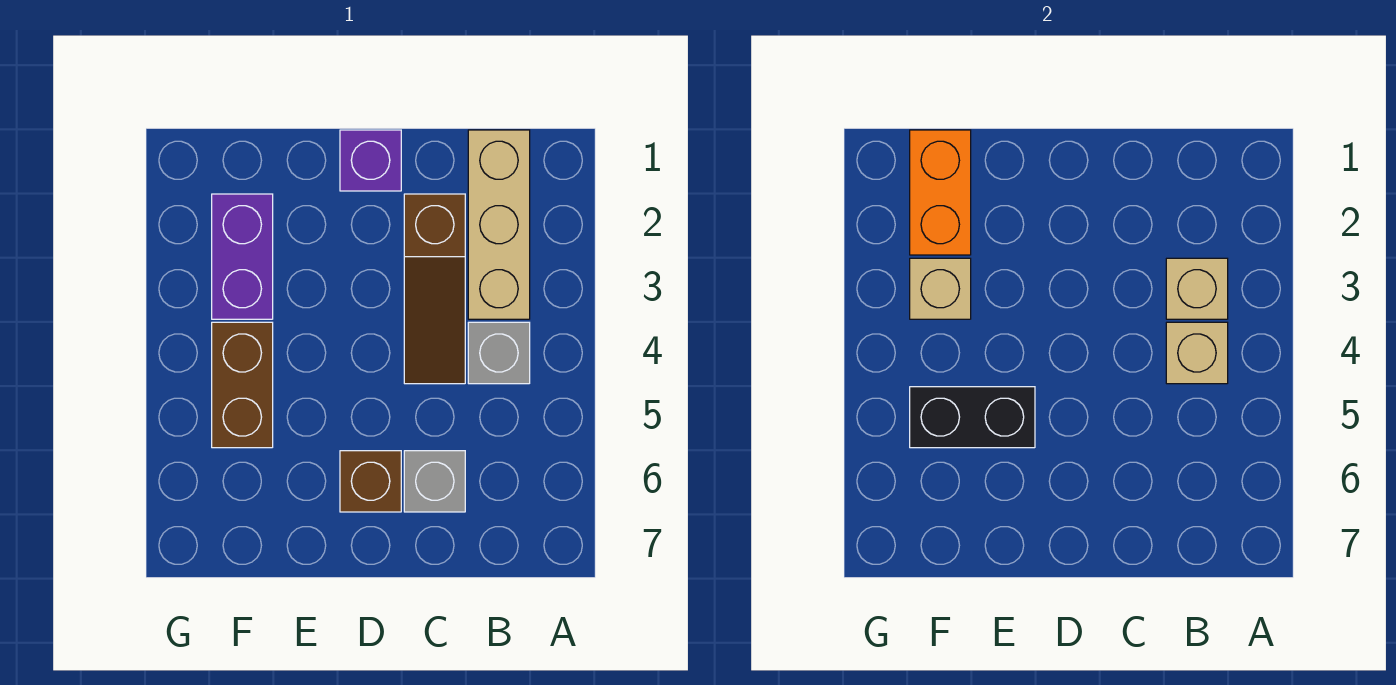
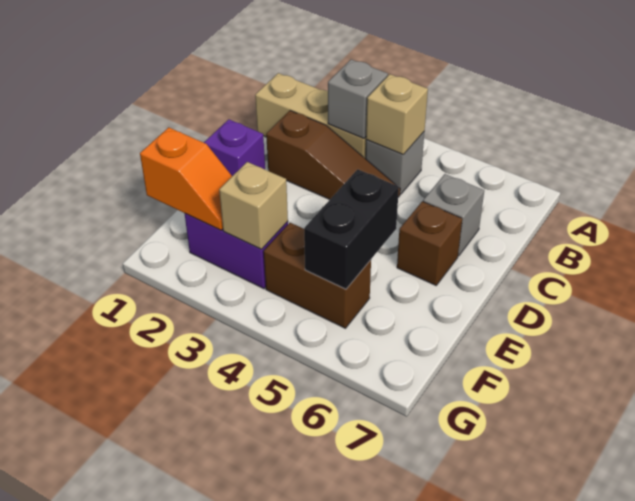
tan 1x1 brick [1166,258,1228,319] -> grey 1x1 brick [328,60,388,138]
orange 1x2 brick [910,130,971,255] -> orange 1x2 slope [140,127,232,230]

